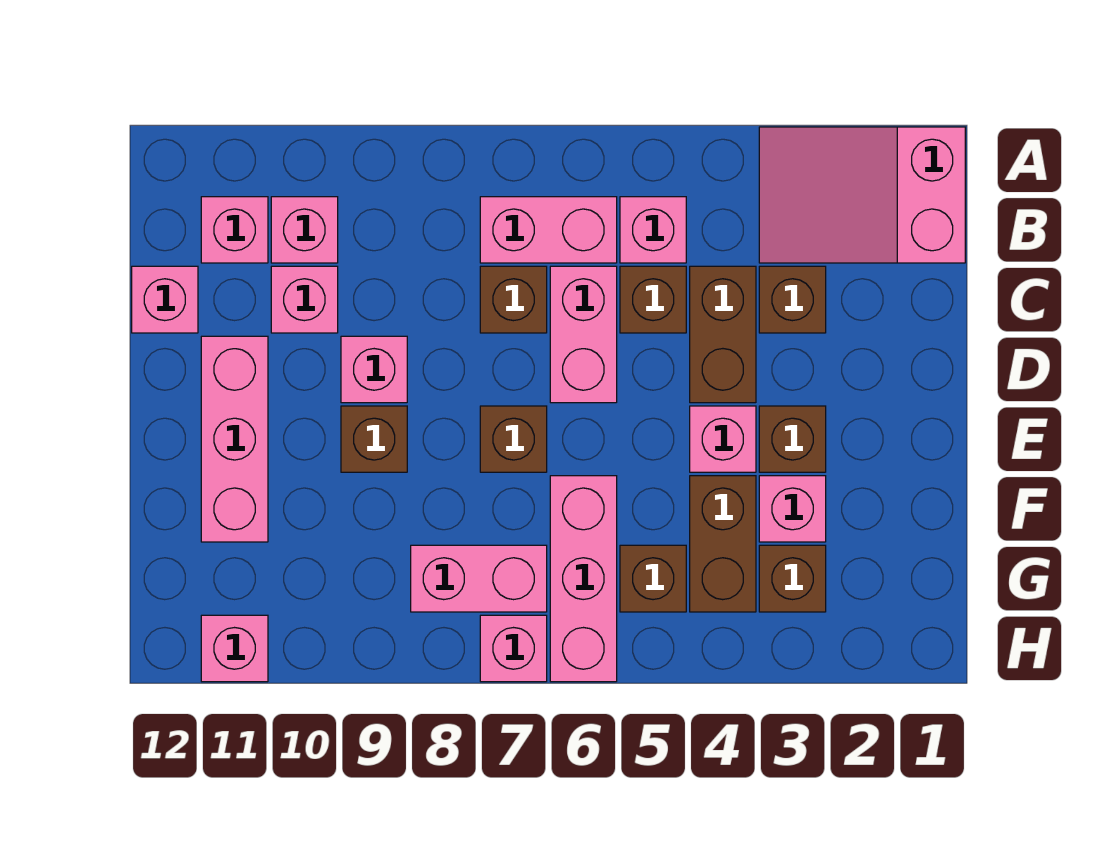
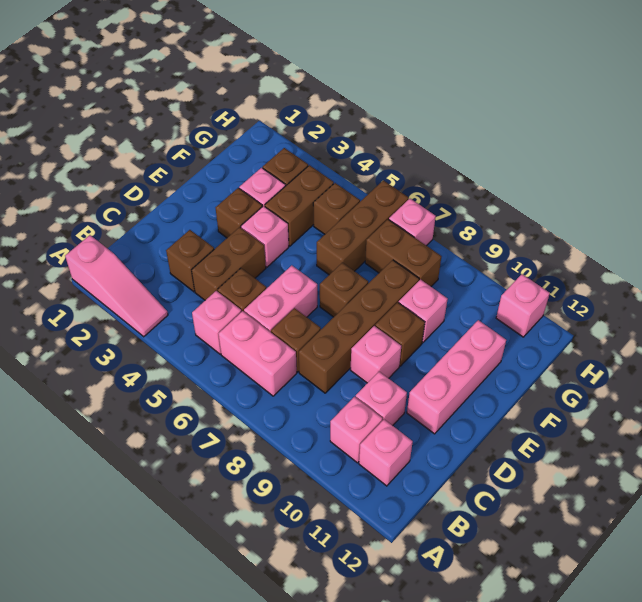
pink 2x3 slope [759,127,965,263] -> pink 1x3 slope [65,235,168,337]
none -> brown 1x4 brick [299,260,419,393]
pink 1x1 brick [132,266,198,333] -> pink 1x1 brick moved to [399,280,448,343]
pink 1x3 brick [550,476,617,682] -> brown 1x3 brick [317,180,408,275]
pink 1x2 brick [411,545,547,612] -> brown 1x2 brick [365,220,441,286]

